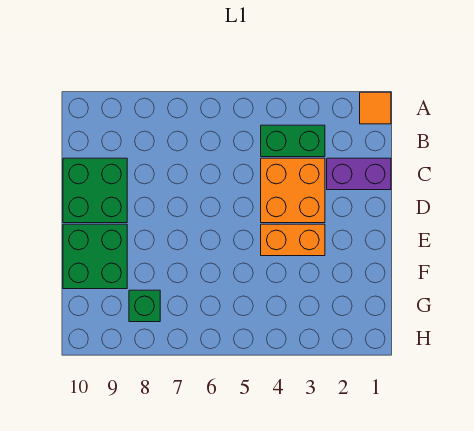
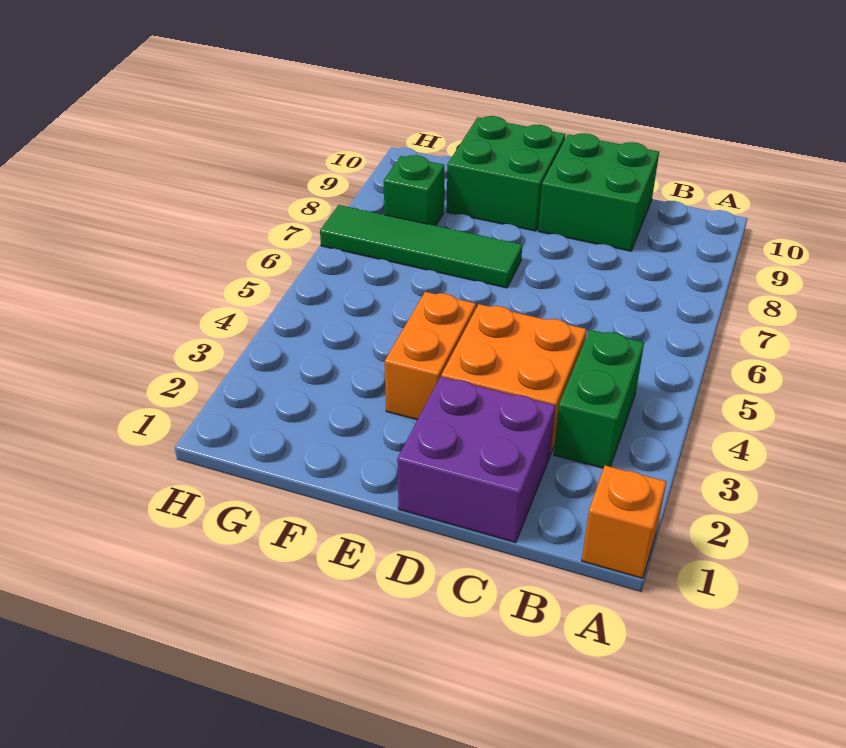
orange 1x1 tile [360,92,391,124] -> orange 1x1 brick [582,465,667,578]
purple 1x2 brick [327,158,391,190] -> purple 2x2 brick [397,377,555,543]
none -> green 1x4 tile [320,205,522,288]

